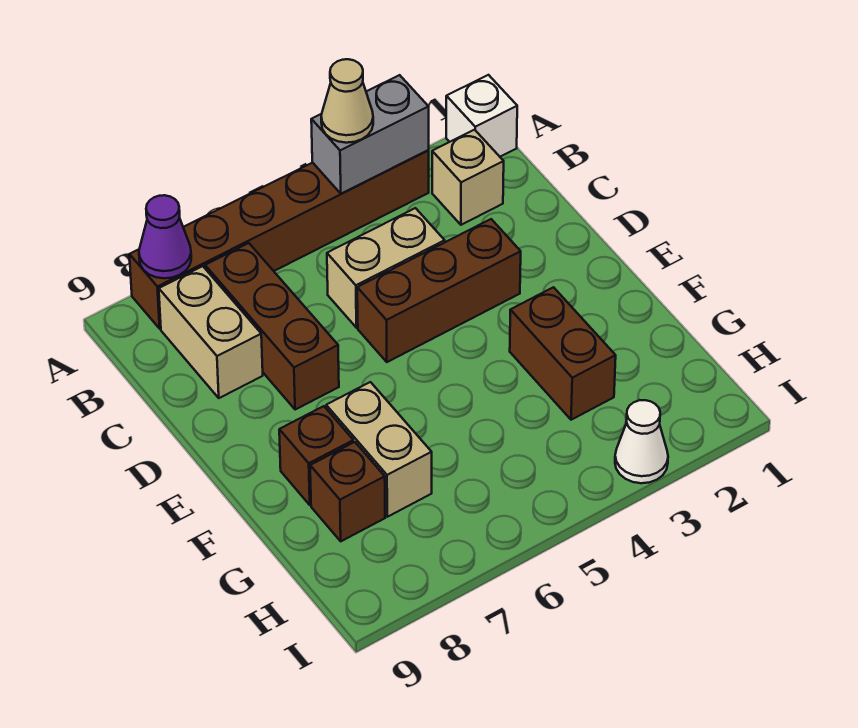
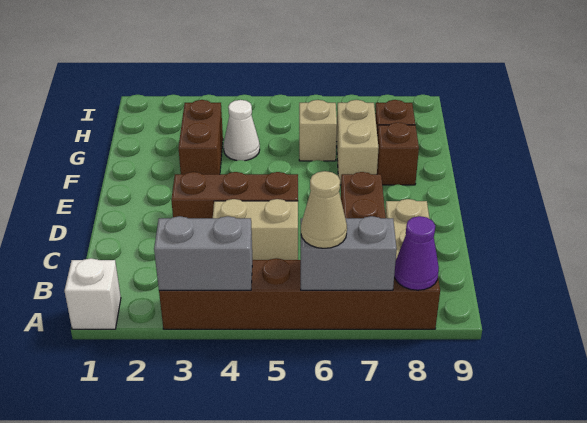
tan 1x1 cone [321,59,373,143] -> tan 1x1 cone moved to [301,171,347,248]
none -> grey 1x2 brick [301,216,397,290]
tan 1x1 brick [432,130,504,225] -> tan 1x1 brick moved to [299,100,337,161]
white 1x1 cone [615,400,668,483] -> white 1x1 cone moved to [224,100,260,161]

